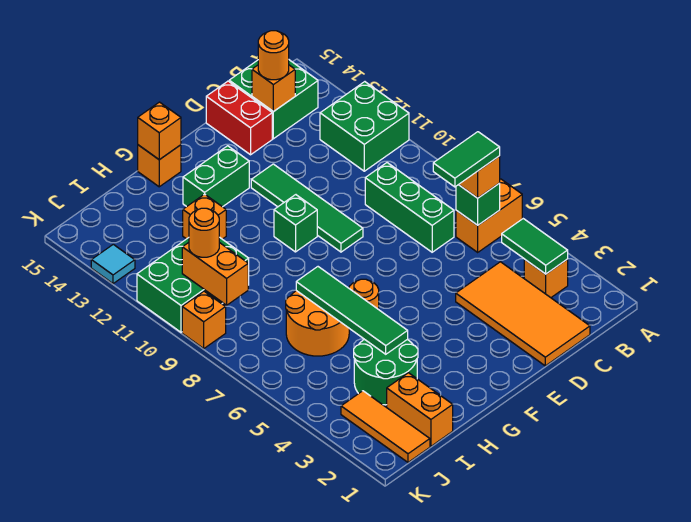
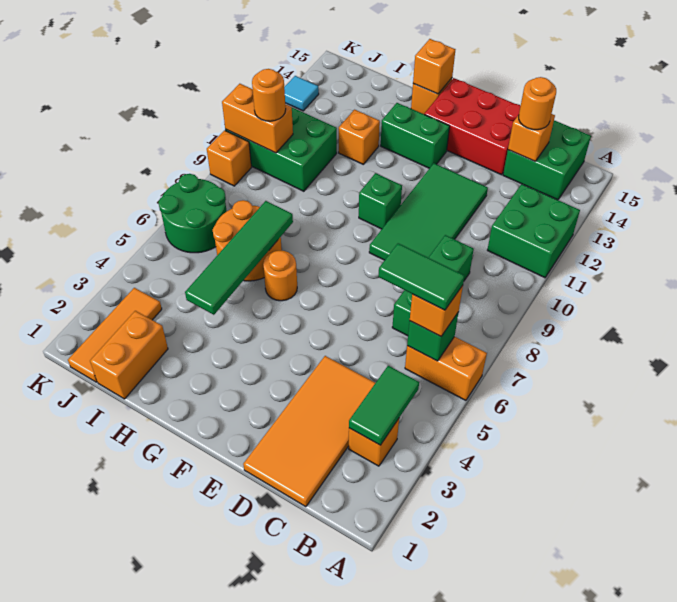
red 1x2 brick [206,81,272,155] -> red 2x3 brick [424,78,520,175]
green 1x4 tile [251,164,363,252] -> green 2x4 tile [369,163,488,260]
green 2x2 round brick [354,339,418,405] -> green 2x2 round brick moved to [158,174,227,253]
orange 1x2 brick [182,243,248,305] -> orange 1x2 brick turned to [222,84,293,153]

